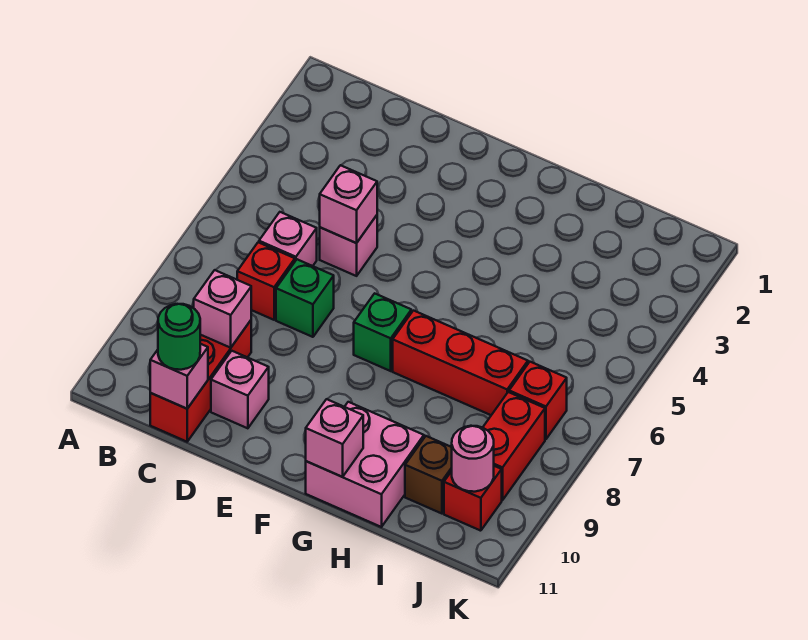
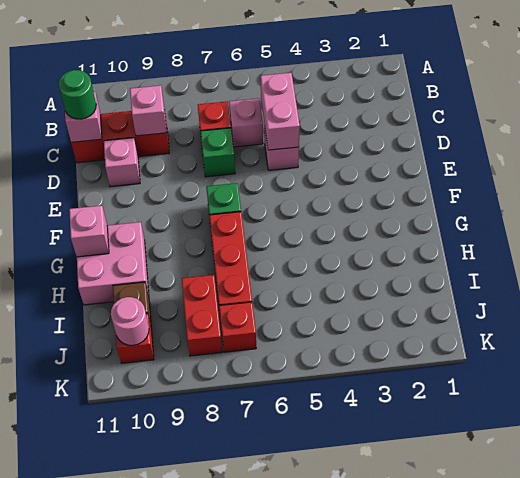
pink 1x1 brick [320,165,377,243] -> pink 1x2 brick [261,73,300,150]
red 1x2 brick [483,392,545,500] -> red 1x2 brick turned to [182,275,222,356]

